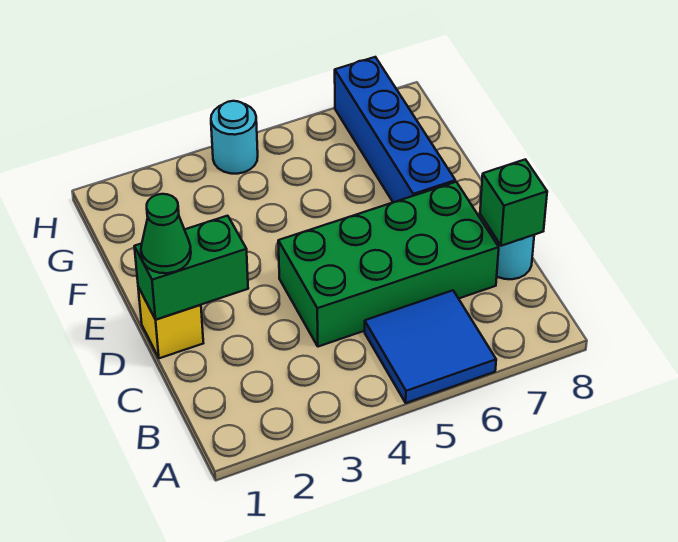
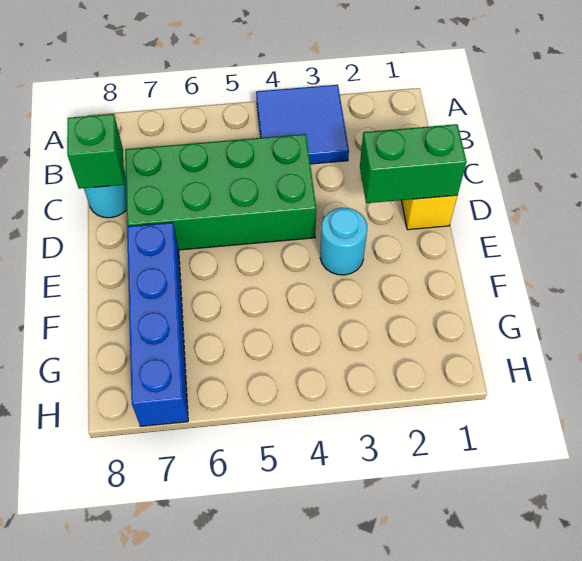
blue 2x2 tile [365,290,496,403] -> blue 2x2 tile moved to [256,85,349,164]
green 1x1 cone [141,194,191,273] -> none
cyan 1x1 round brick [211,101,258,174] -> cyan 1x1 round brick moved to [320,208,367,275]

